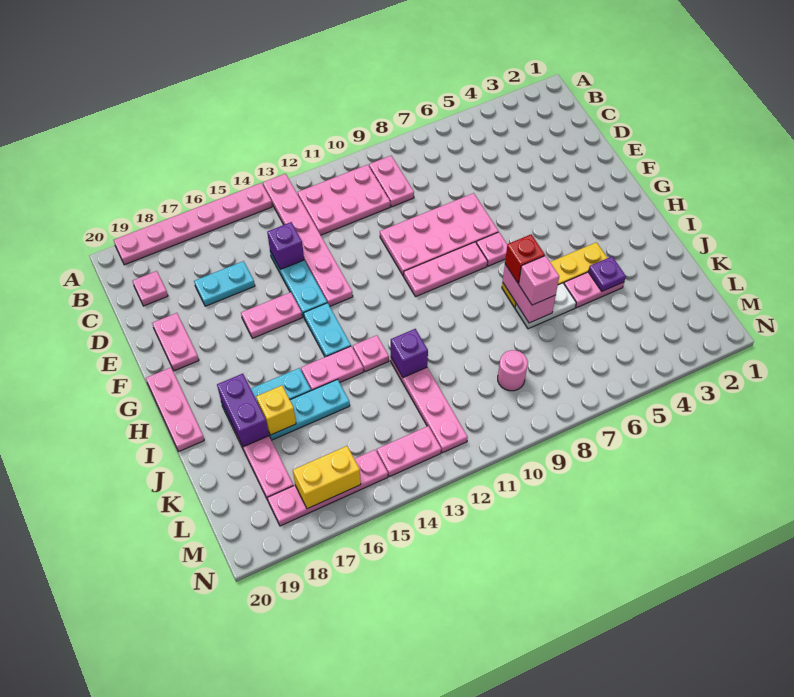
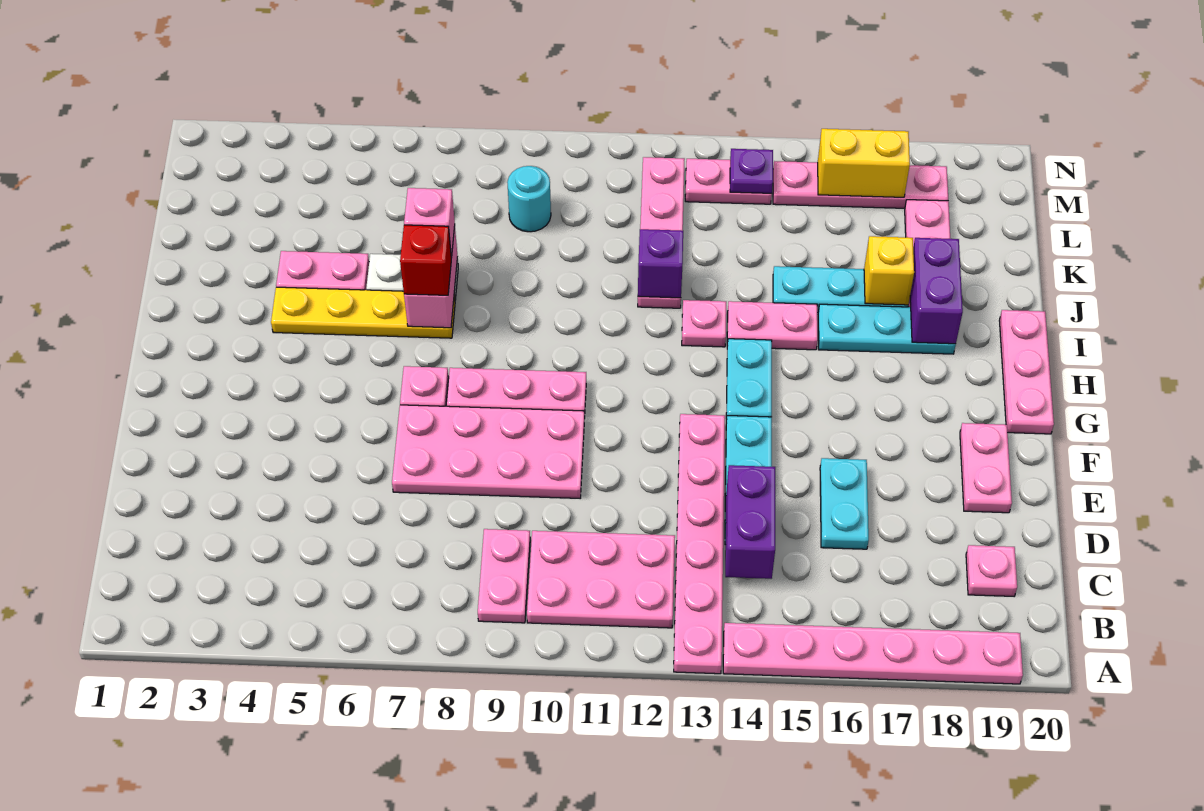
purple 1x1 brick [267,222,304,270] -> purple 1x2 brick [725,465,775,579]
cyan 1x2 plate [194,261,255,306] -> cyan 1x2 plate turned to [820,458,869,549]
pink 1x2 plate [241,292,302,338] -> none
purple 1x1 plate [588,257,626,291] -> purple 1x1 plate moved to [730,149,773,194]
pink 1x1 round brick [498,350,528,391] -> cyan 1x1 round brick [507,166,551,232]

